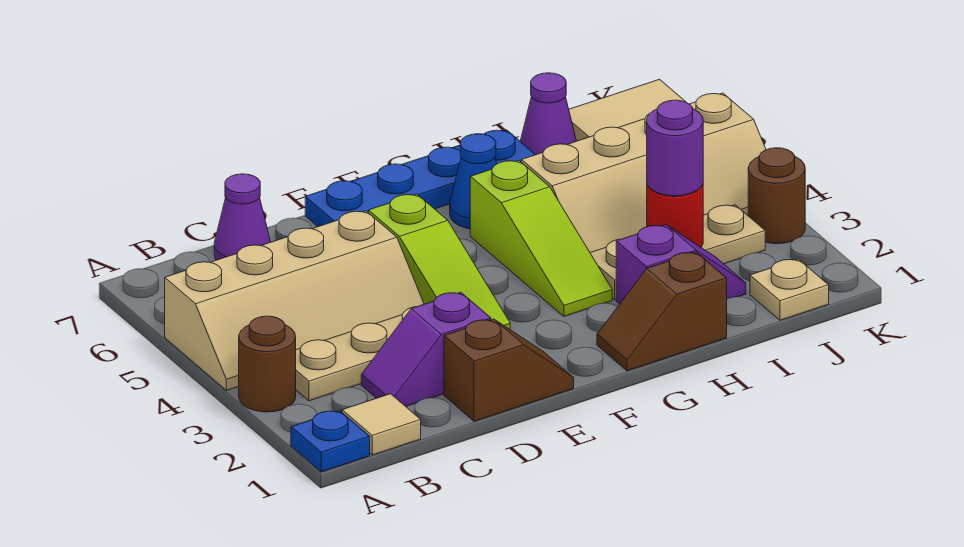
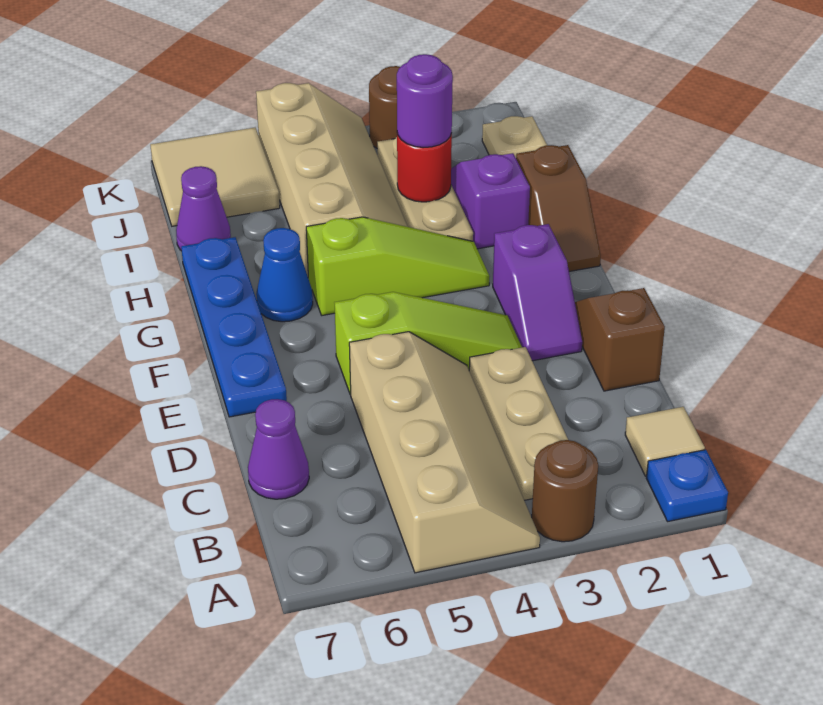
purple 1x2 slope [361,292,491,406] -> purple 1x2 slope moved to [493,224,582,361]

